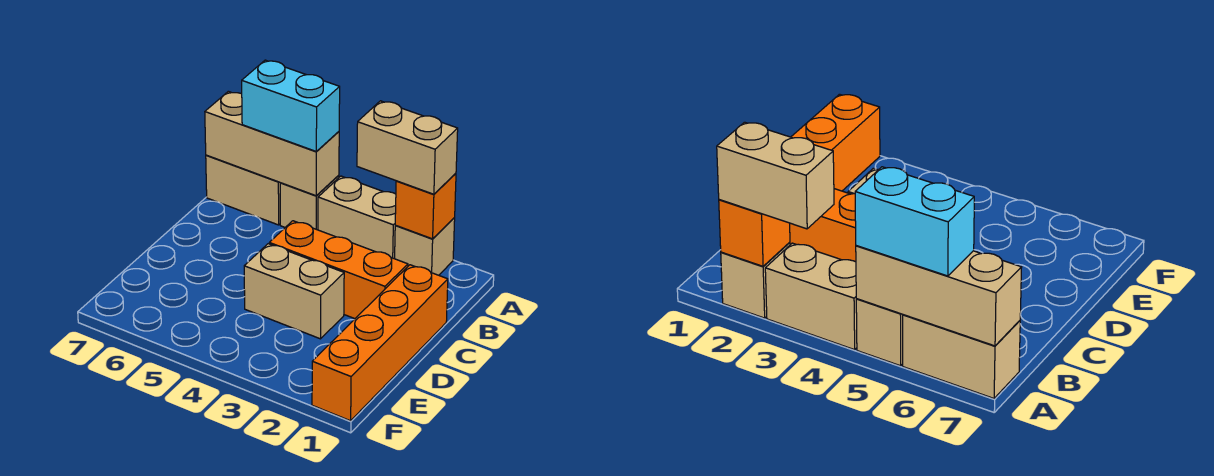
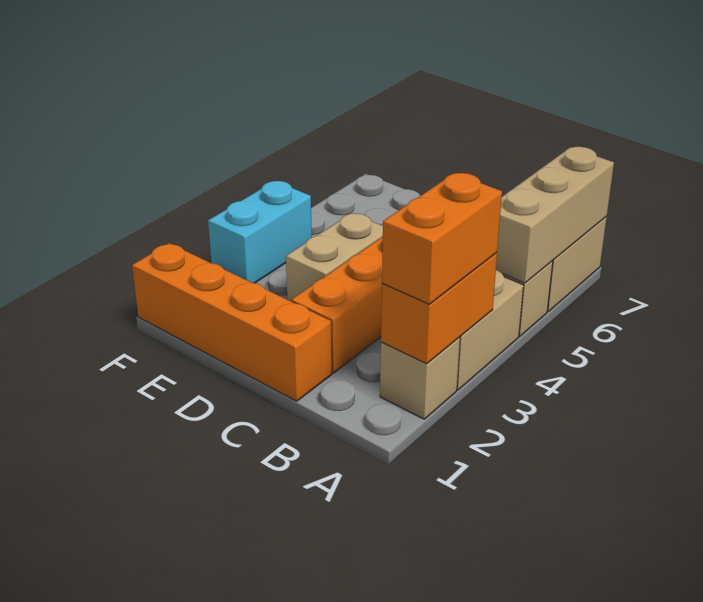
orange 1x1 brick [395,173,456,239] -> orange 1x2 brick [381,253,497,364]
tan 1x2 brick [357,101,458,194] -> orange 1x2 brick [382,173,502,304]
cyan 1x2 brick [242,60,340,152] -> cyan 1x2 brick moved to [208,181,312,283]

